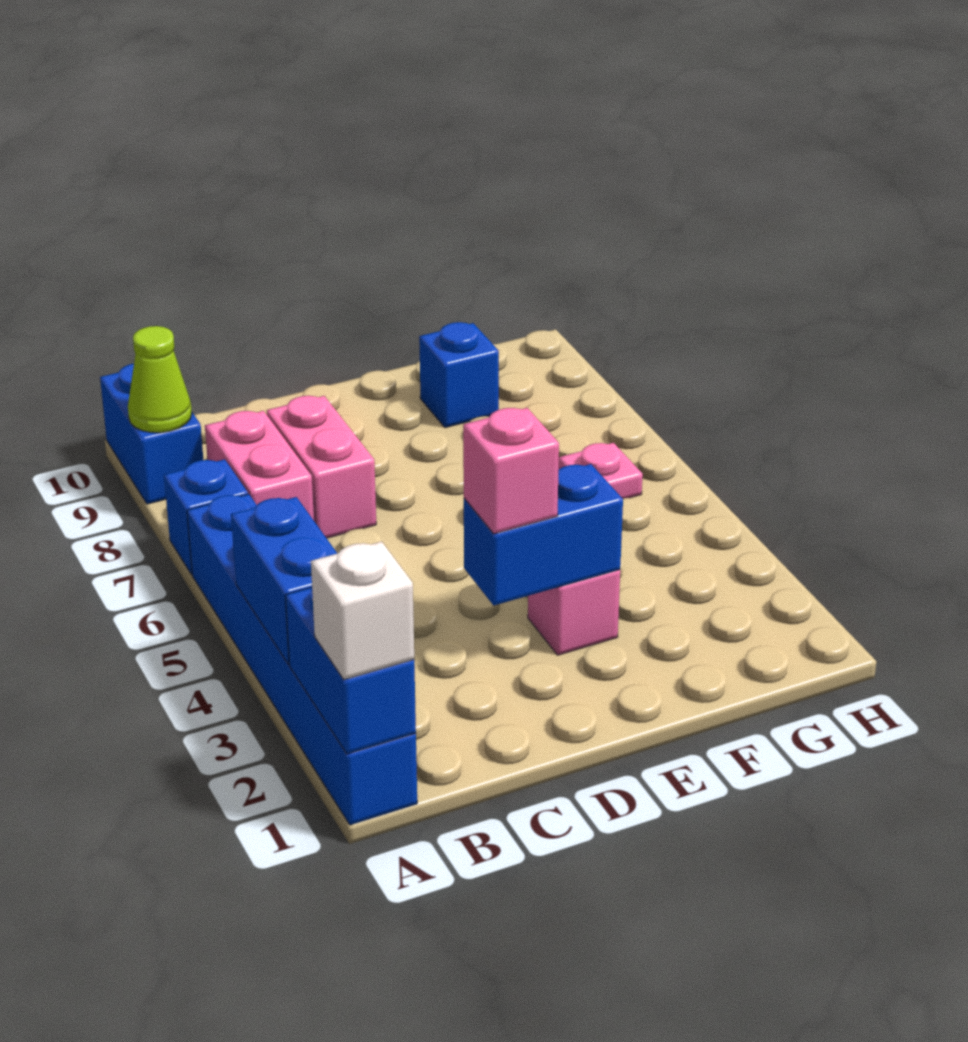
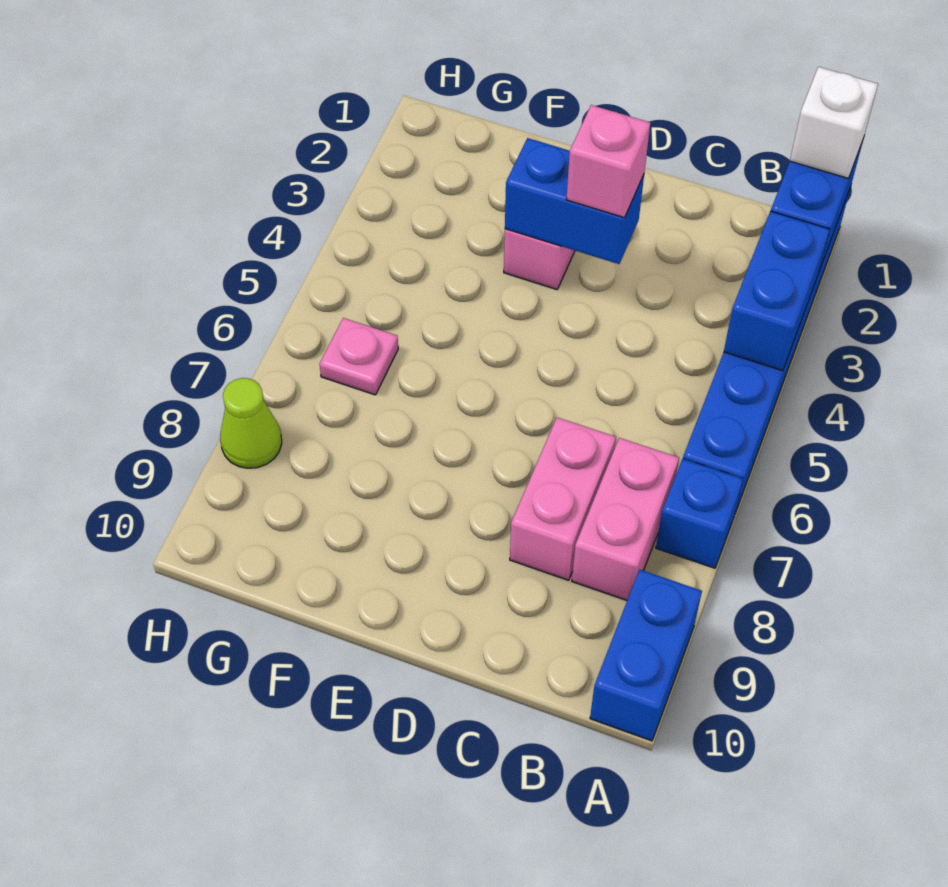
lime 1x1 cone [128,326,192,433] -> lime 1x1 cone moved to [220,378,282,468]
blue 1x1 brick [419,322,499,428] -> none

